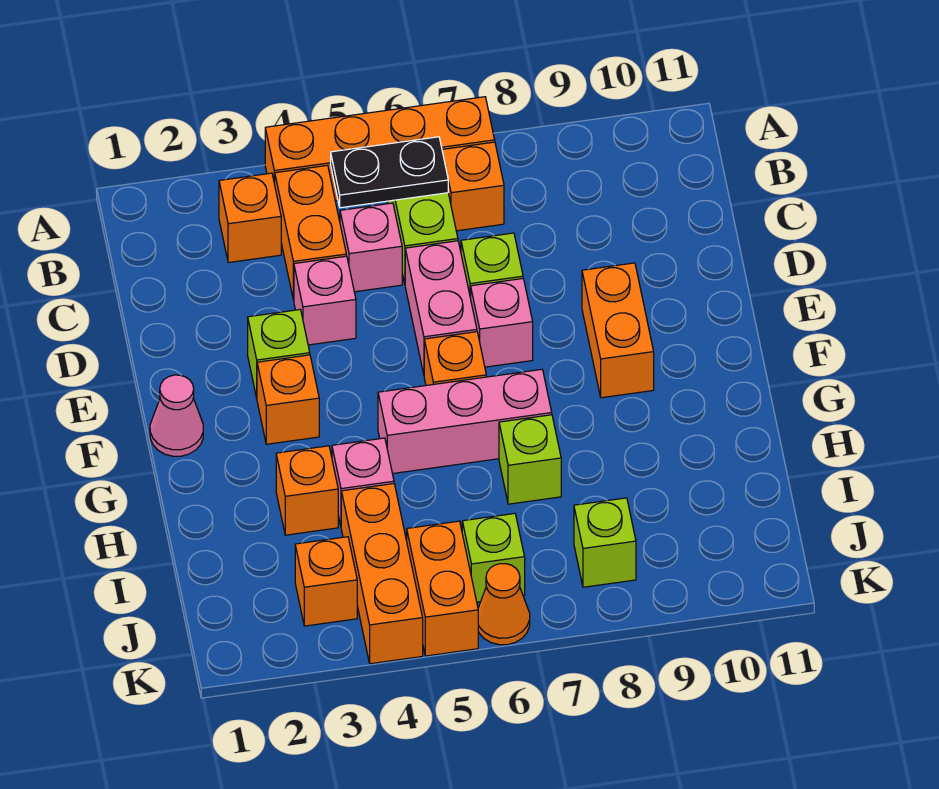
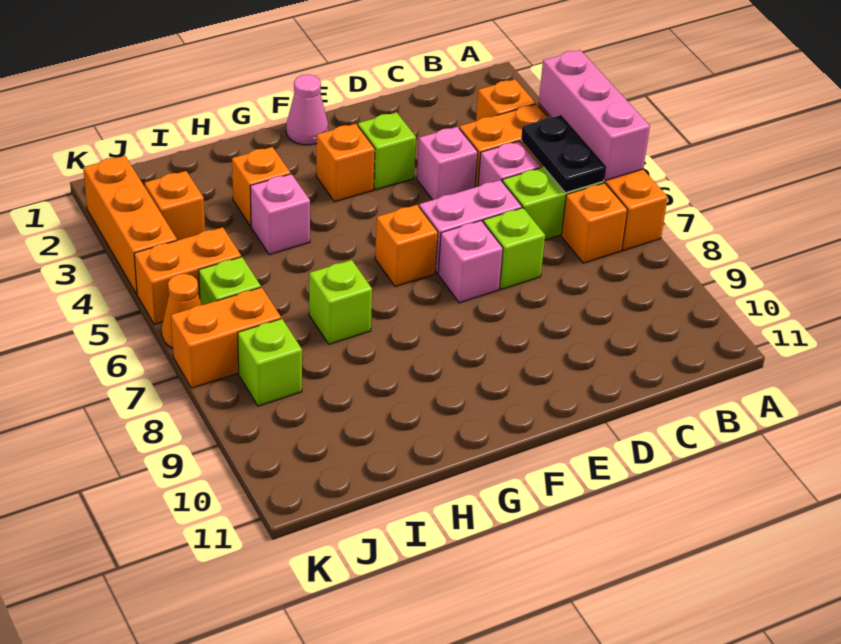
orange 1x2 brick [582,263,654,398] -> orange 1x2 brick moved to [171,287,281,388]
pink 1x3 brick [378,369,552,474] -> pink 1x3 brick moved to [539,50,650,180]
orange 1x3 brick [341,484,423,664] -> orange 1x3 brick turned to [83,156,177,294]

